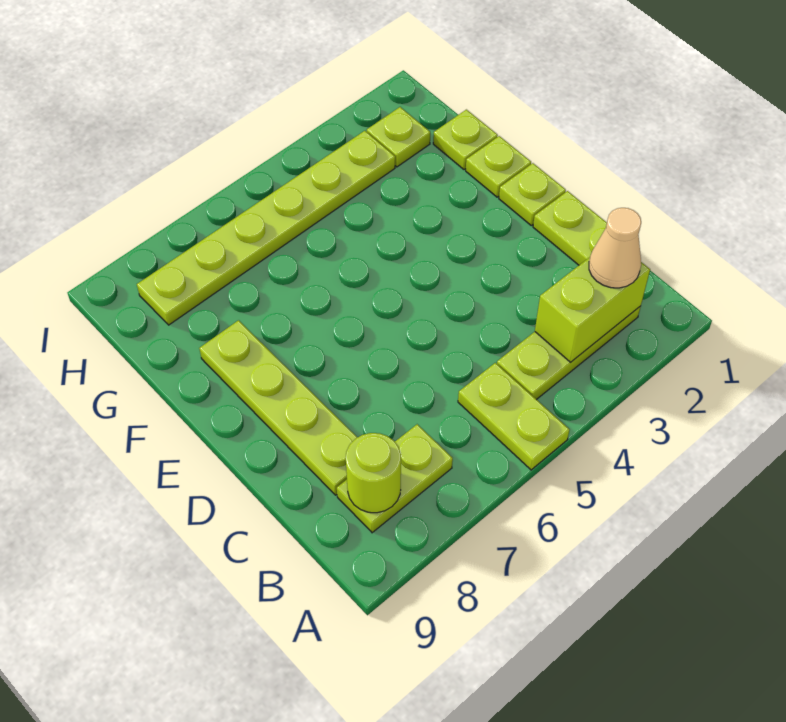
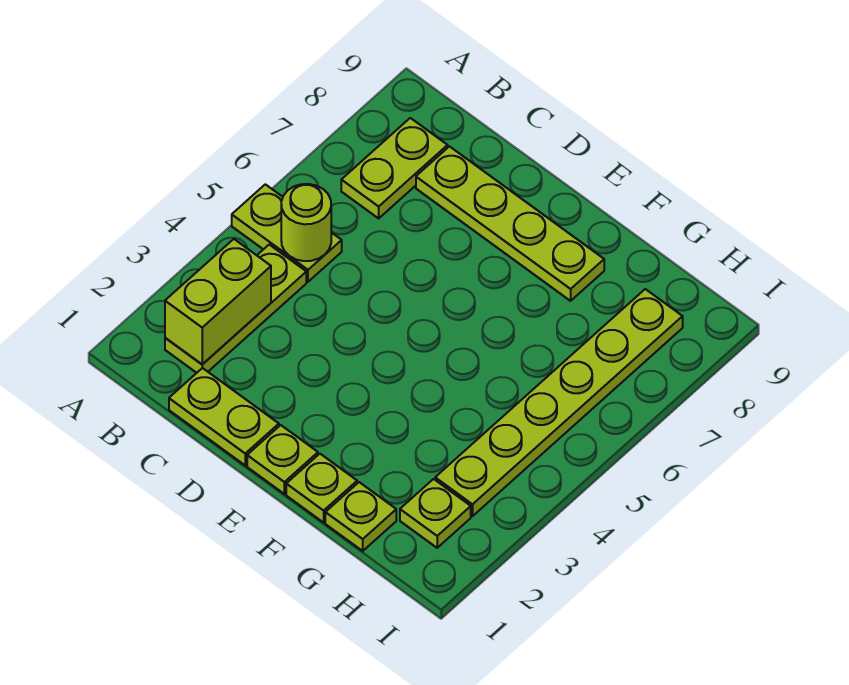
tan 1x1 cone [589,208,641,288] -> none
lime 1x1 round brick [346,433,401,513] -> lime 1x1 round brick moved to [281,184,331,261]

